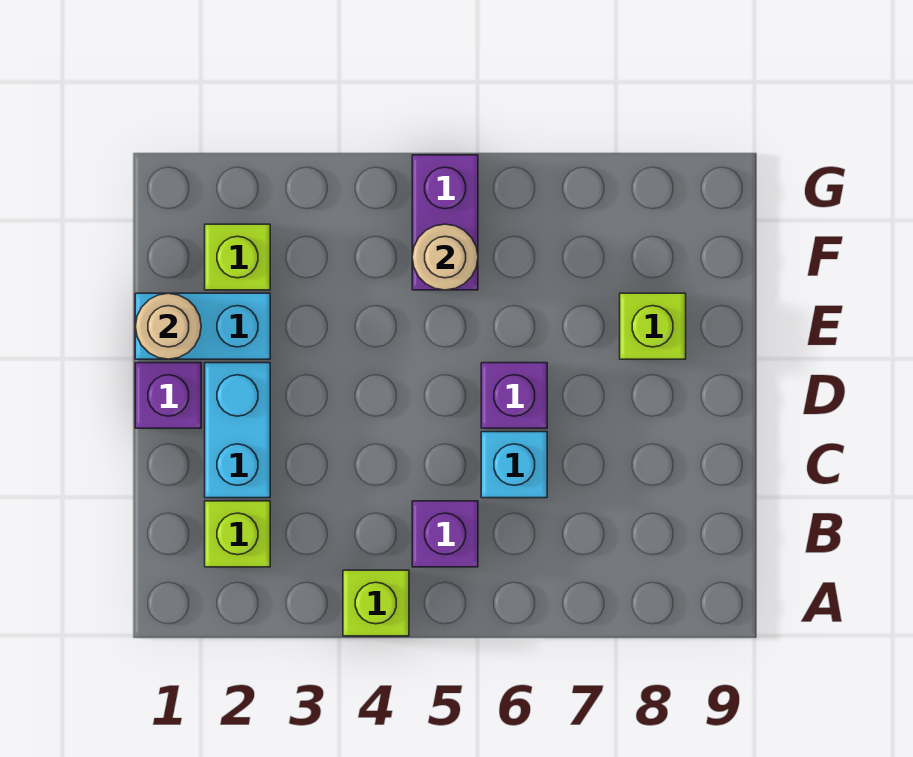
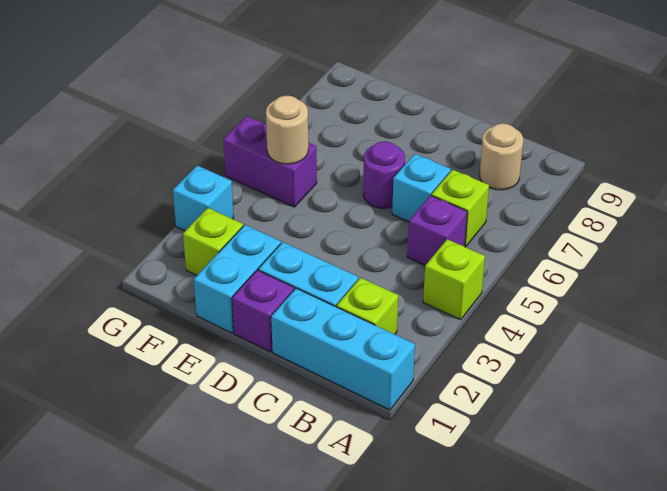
none -> cyan 1x3 brick [271,288,415,410]
purple 1x1 brick [481,363,547,428] -> purple 1x1 round brick [363,141,405,208]
tan 1x1 round brick [135,293,201,359] -> tan 1x1 round brick moved to [480,123,523,190]
lime 1x1 brick [620,293,686,359] -> lime 1x1 brick moved to [432,170,489,247]
none -> cyan 1x1 brick [173,165,234,231]

